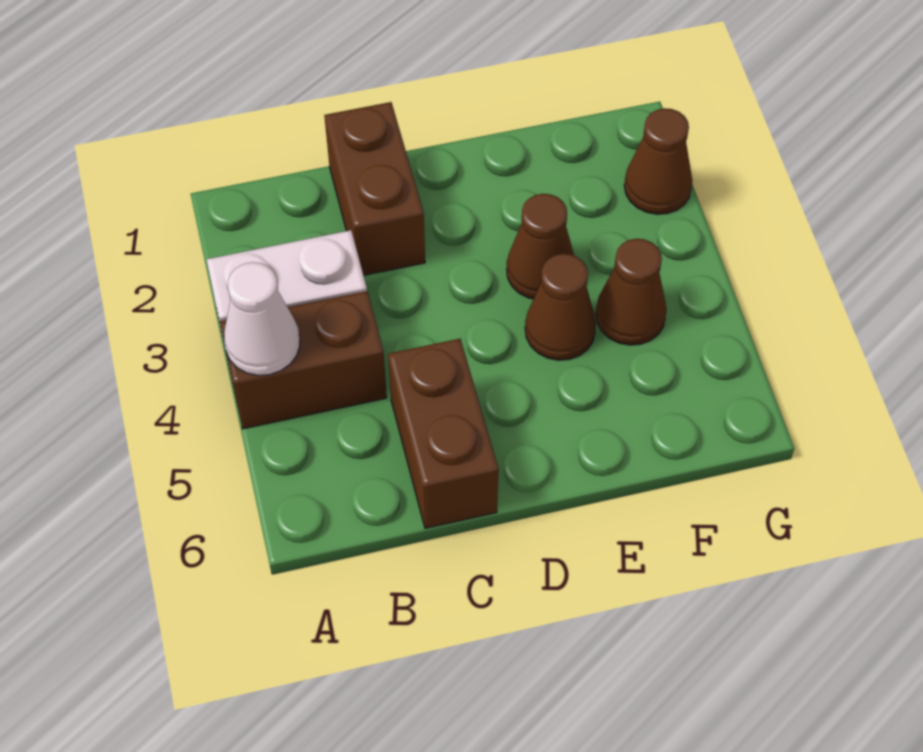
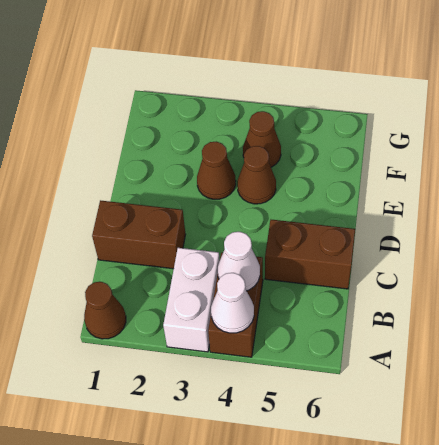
none -> white 1x1 cone [218,232,260,291]
brown 1x1 cone [624,108,692,214] -> brown 1x1 cone moved to [84,282,126,339]

